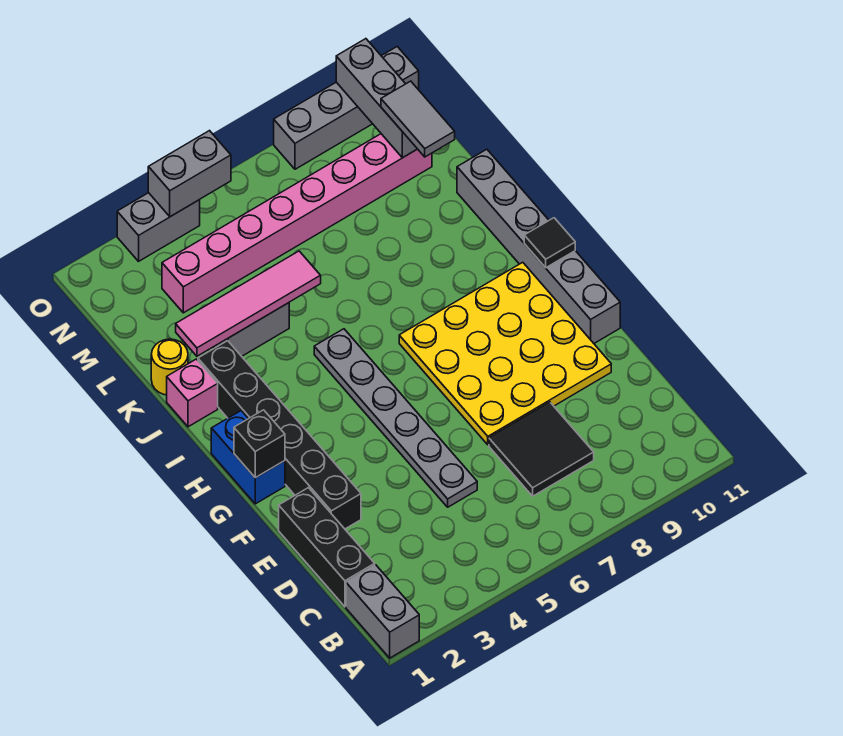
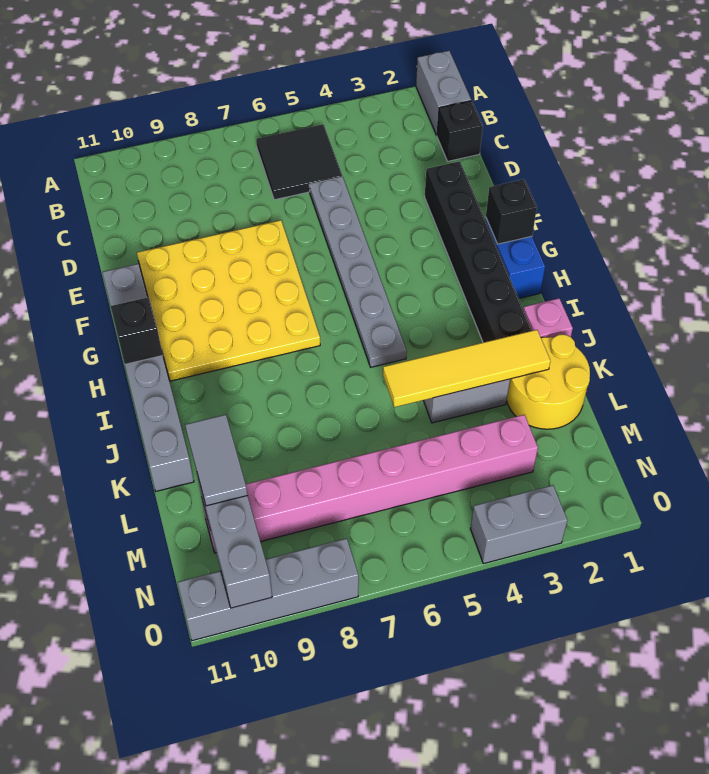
black 1x3 brick [279,488,375,607] -> black 1x1 brick [437,101,483,161]
black 2x2 tile [489,402,594,496] -> black 2x2 tile moved to [256,124,342,200]
black 1x1 tile [524,218,575,268] -> black 1x1 brick [111,297,163,364]
yellow 1x1 round brick [151,339,188,395] -> yellow 2x2 round brick [507,335,590,429]
pink 1x4 tile [176,251,321,356] -> yellow 1x4 tile [383,330,551,407]
grey 1x2 brick [148,131,231,217] -> none

